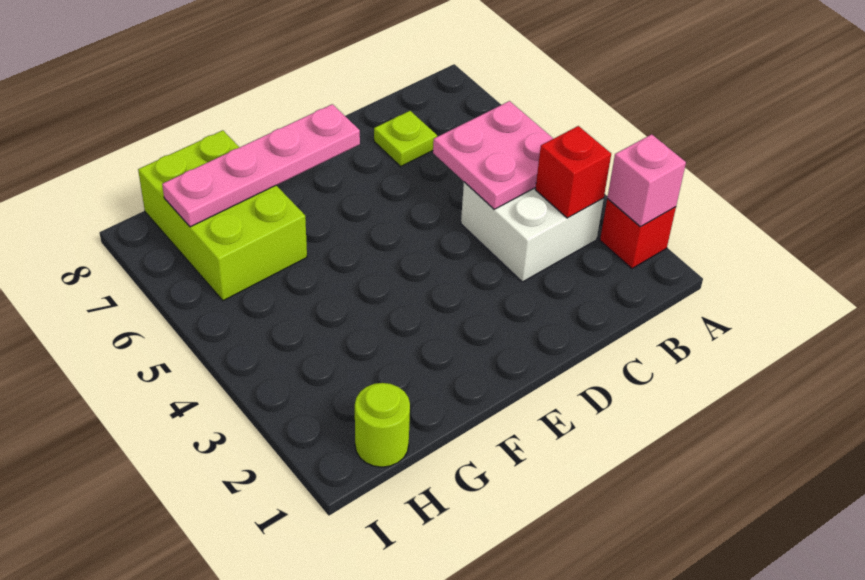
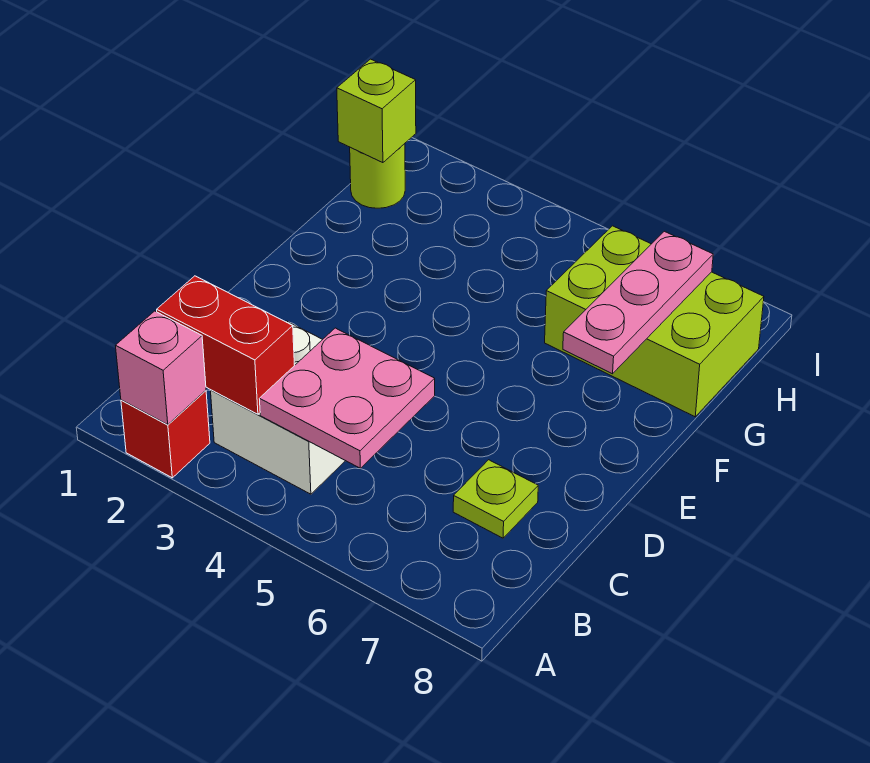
red 1x1 brick [535,126,611,218] -> red 1x2 brick [157,276,295,414]
pink 1x4 plate [162,104,360,227] -> pink 1x3 plate [563,231,713,374]
none -> lime 1x1 brick [337,59,416,163]

